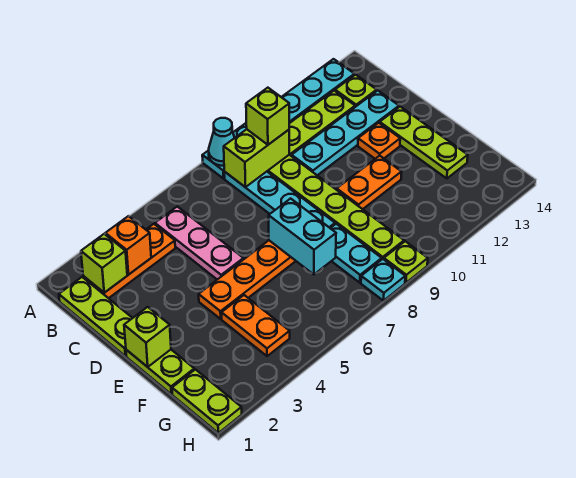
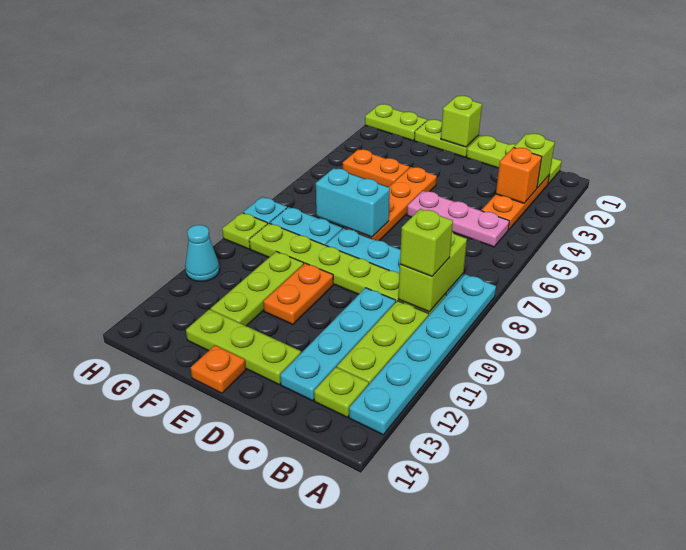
cyan 1x1 cone [209,118,235,166] -> cyan 1x1 cone moved to [185,225,220,282]
orange 1x1 plate [358,123,400,159] -> orange 1x1 plate moved to [191,345,246,393]
none -> lime 1x3 plate [211,251,304,326]

